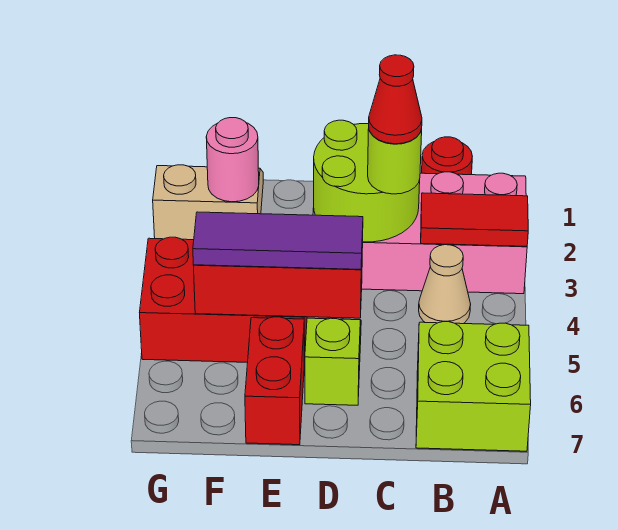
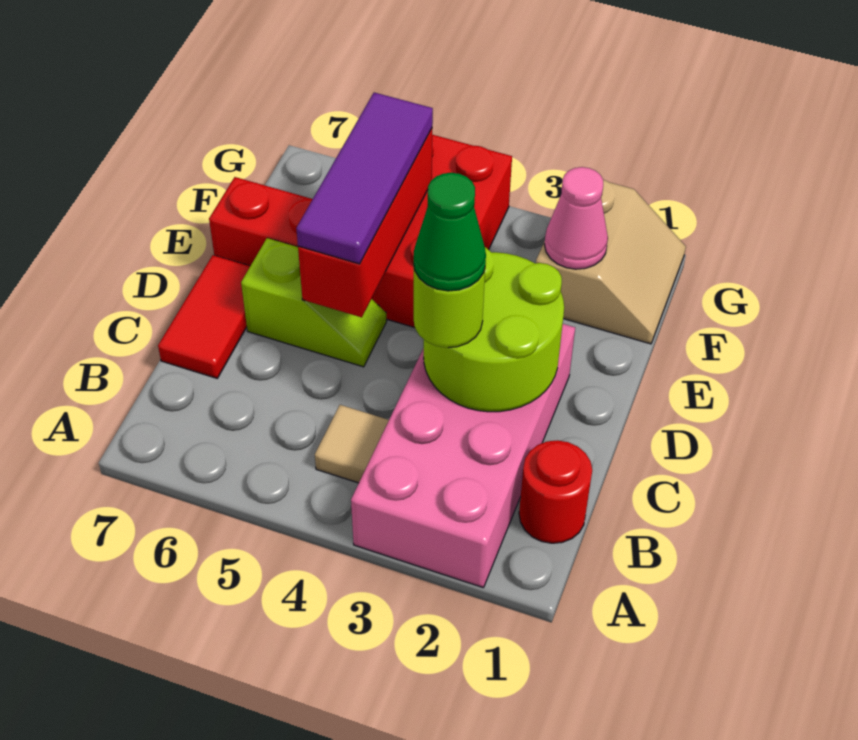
red 1x2 tile [421,193,528,246] -> red 1x2 tile moved to [158,255,250,378]
lime 2x2 brick [416,322,531,451] -> none
tan 1x1 cone [419,245,471,324] -> tan 1x1 tile [315,405,389,483]
red 1x1 cone [369,55,422,144] -> green 1x1 cone [414,173,486,291]
pink 1x1 round brick [206,118,259,202] -> pink 1x1 cone [544,167,608,269]

